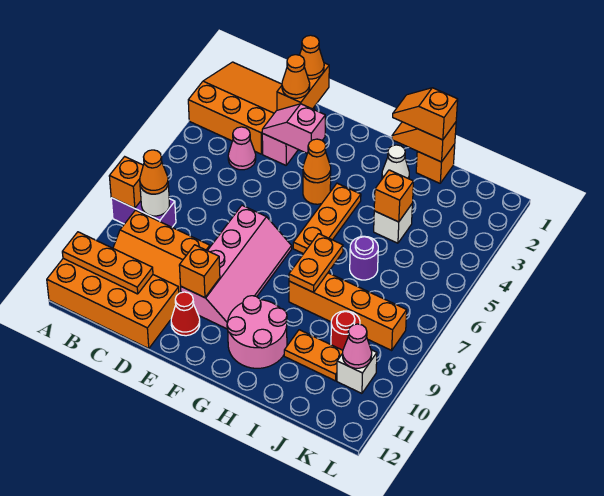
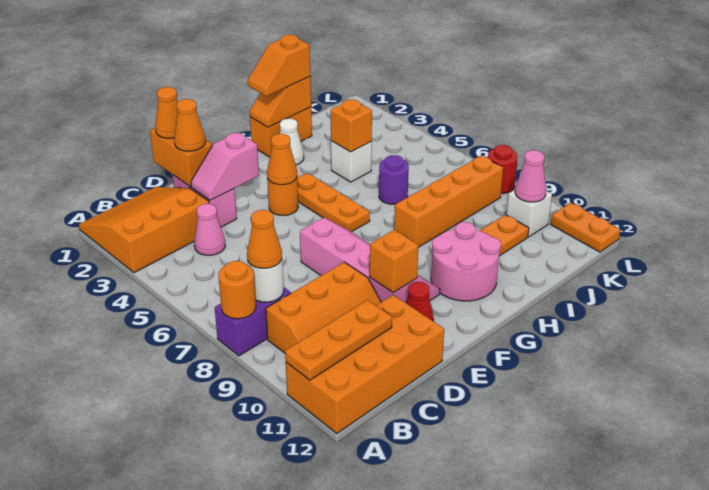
orange 1x1 brick [109,157,143,208] -> orange 1x1 round brick [218,261,256,319]
orange 1x2 plate [289,234,343,292] -> orange 1x2 plate moved to [551,203,620,252]
orange 1x1 brick [416,144,455,183] -> orange 1x2 brick [250,107,312,157]
red 1x1 round brick [331,311,360,350] -> red 1x1 round brick moved to [488,145,517,194]

